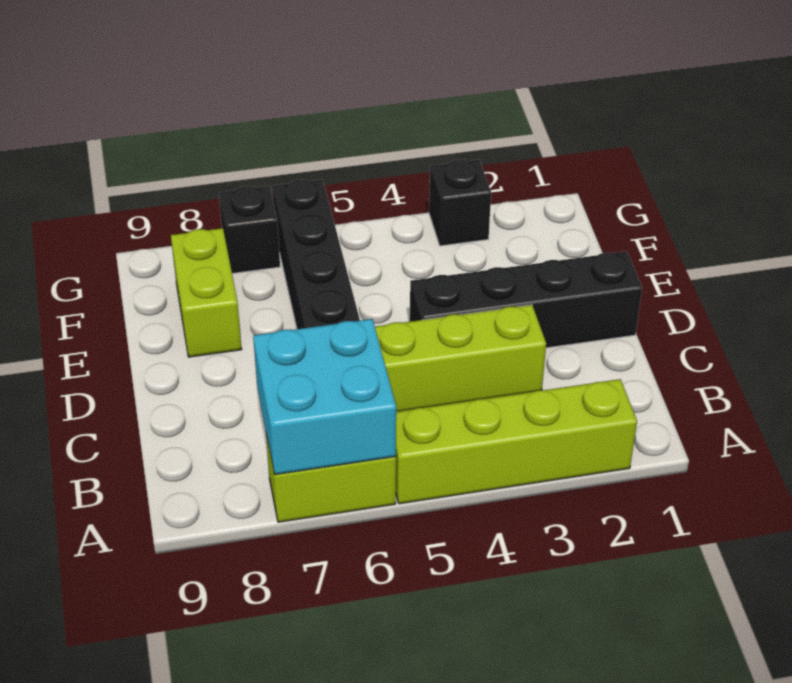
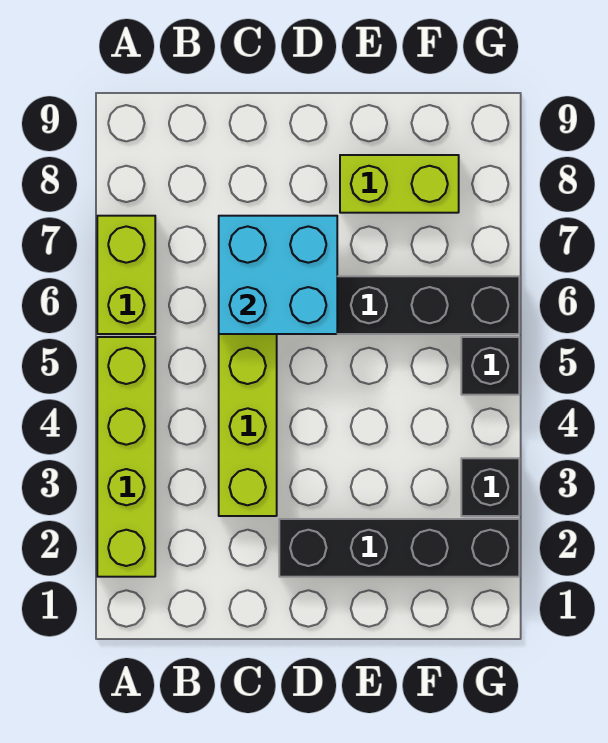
cyan 2x2 brick [253,319,396,474] -> cyan 2x2 brick moved to [219,216,337,334]
black 1x4 brick [410,251,642,348] -> black 1x4 brick turned to [279,519,519,577]
black 1x1 brick [219,186,280,273] -> black 1x1 brick moved to [461,337,519,395]

